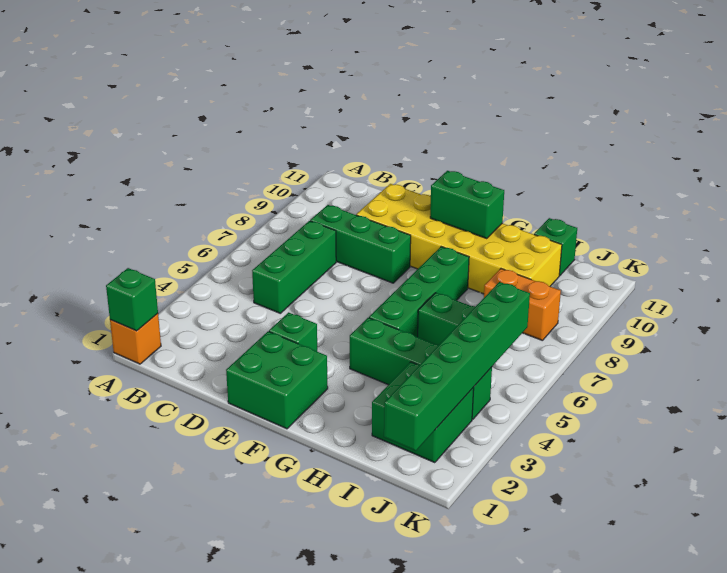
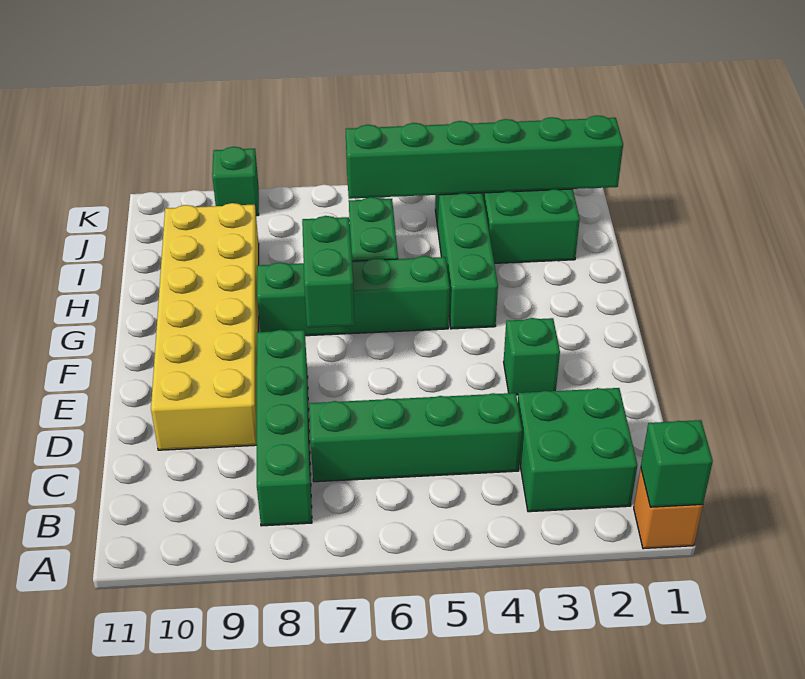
green 1x3 brick [252,221,336,313] -> green 1x4 brick [309,393,522,482]
green 1x3 brick [310,205,411,283] -> green 1x4 brick [257,330,312,526]
green 2x2 brick [226,331,328,429] -> green 2x2 brick moved to [518,388,638,512]
green 1x2 brick [430,171,504,239] -> green 1x2 brick moved to [302,216,355,328]
orange 1x2 brick [484,269,561,341] -> none
green 1x1 brick [534,218,577,276] -> green 1x1 brick moved to [212,147,259,216]

